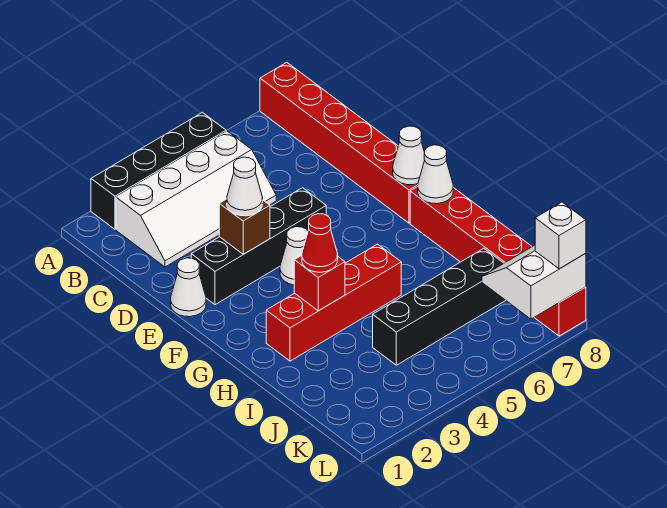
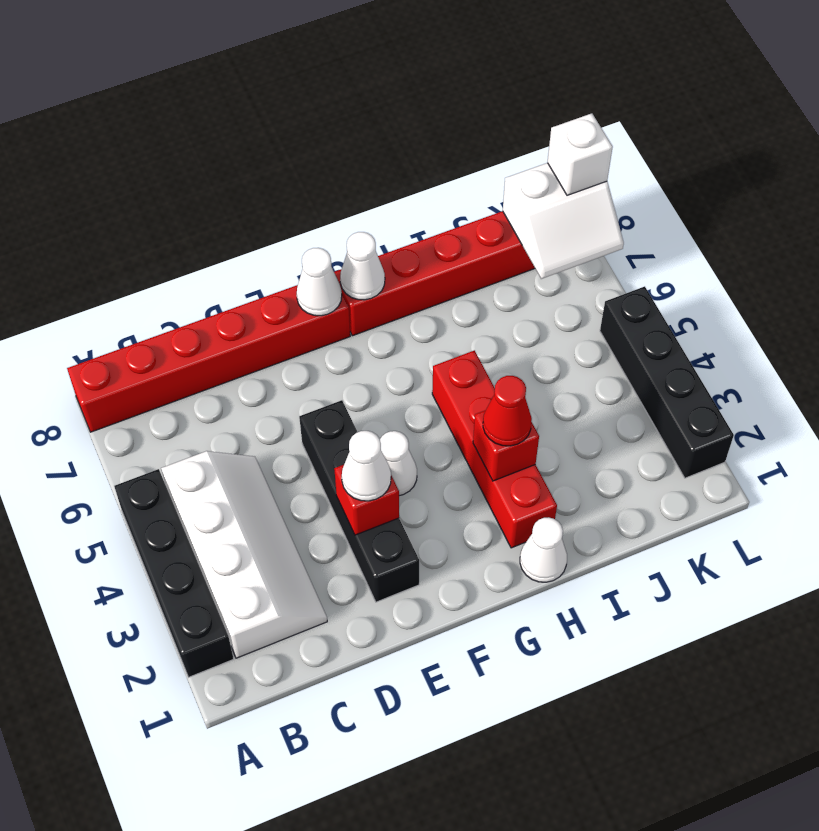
white 1x1 cone [171,258,206,317] -> white 1x1 cone moved to [520,517,567,582]
brown 1x1 brick [219,199,270,254] -> red 1x1 brick [334,465,399,535]
black 1x4 brick [373,248,506,365] -> black 1x4 brick moved to [600,286,734,478]
white 2x2 slope [482,245,586,319] -> white 2x2 slope turned to [503,163,624,279]

